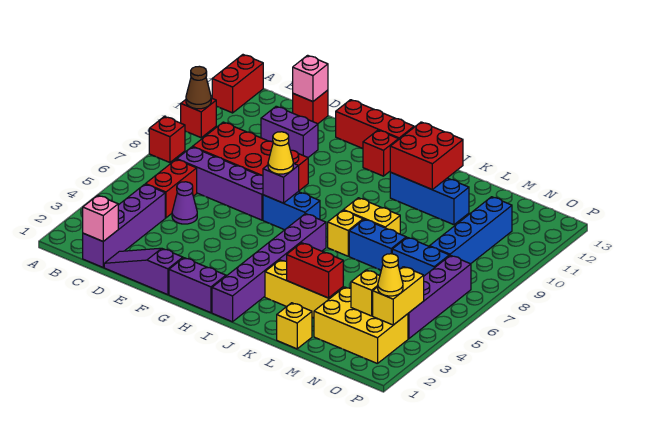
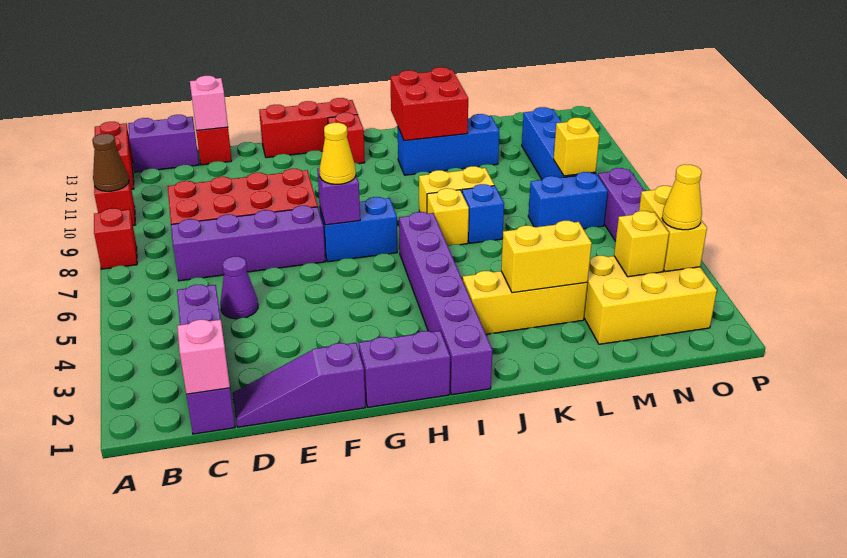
red 1x2 brick [146,159,197,218] -> none
purple 1x2 brick [261,106,318,157] -> purple 1x2 brick moved to [128,115,199,172]
red 1x2 brick [287,243,343,298] -> yellow 1x2 brick [501,221,592,293]
blue 1x2 brick [349,219,406,270] -> blue 1x1 brick [462,184,504,243]
yellow 1x1 brick [277,303,312,349] -> yellow 1x1 brick moved to [554,118,599,176]

